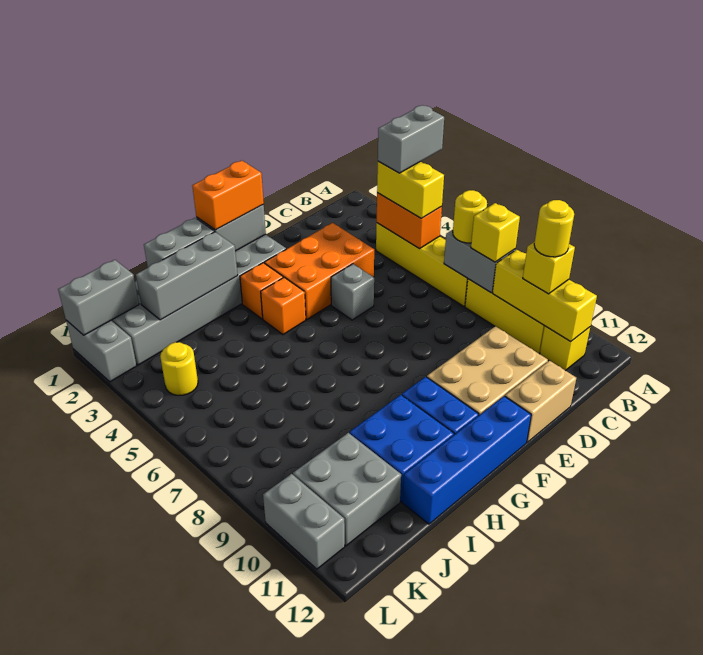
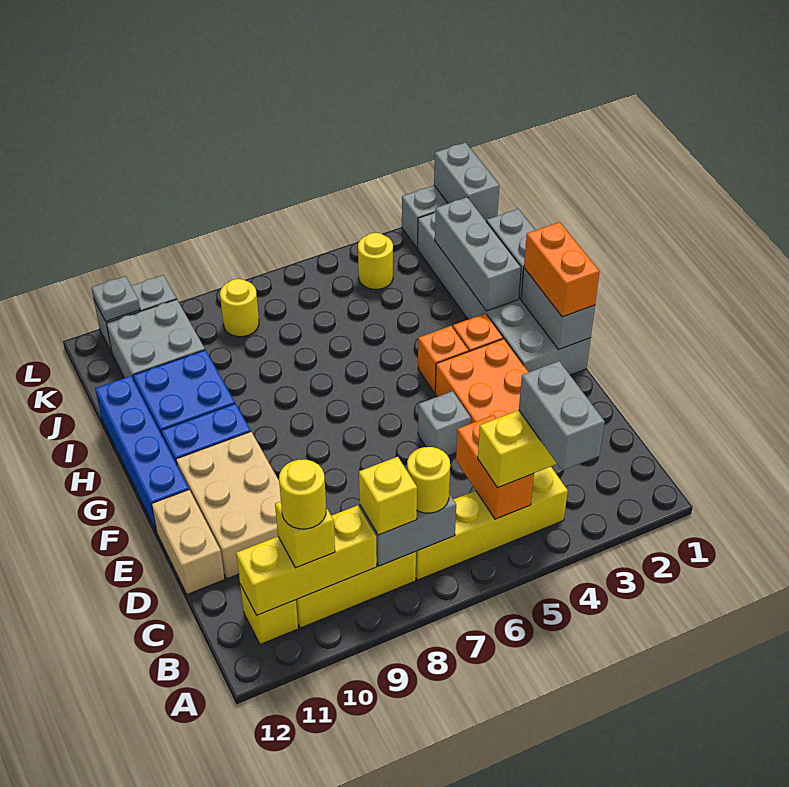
orange 1x2 brick [377,193,442,249] -> orange 1x2 brick turned to [456,415,534,519]
none -> yellow 1x1 round brick [220,279,259,337]
none -> grey 1x1 plate [91,276,140,321]

